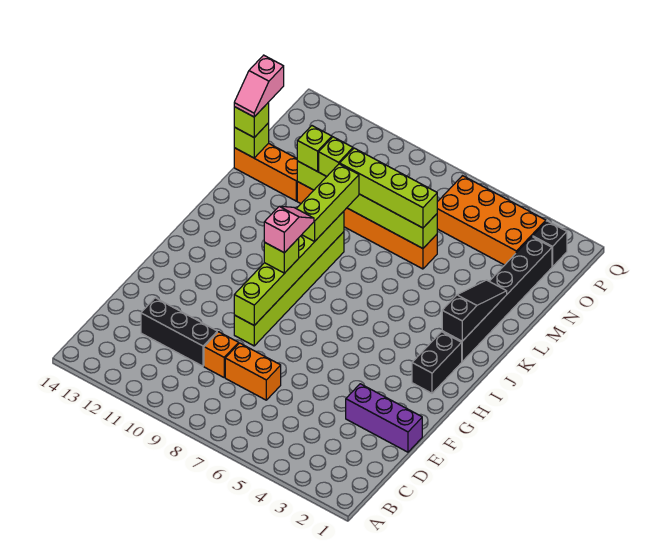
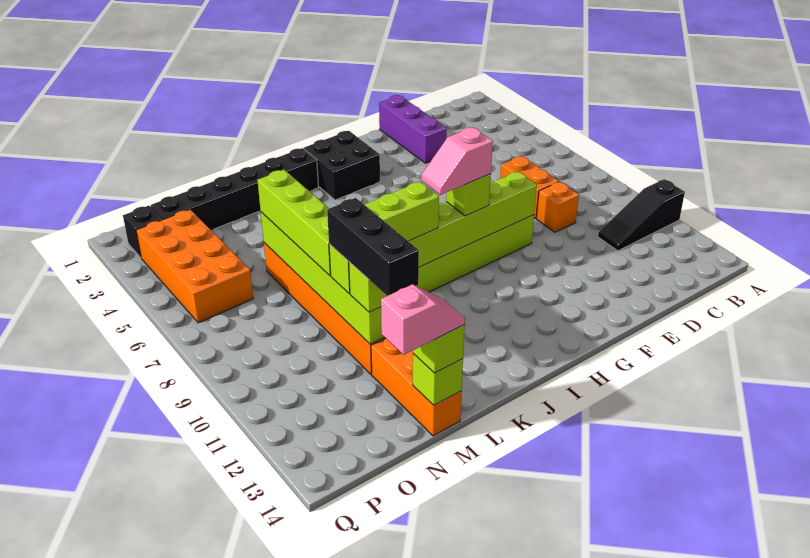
black 1x3 brick [141,298,217,366] -> black 1x3 brick moved to [327,198,419,296]
black 1x2 brick [412,332,462,393] -> black 2x2 brick [304,131,380,200]
black 1x3 slope [442,280,507,341] -> black 1x3 slope moved to [598,179,685,251]

